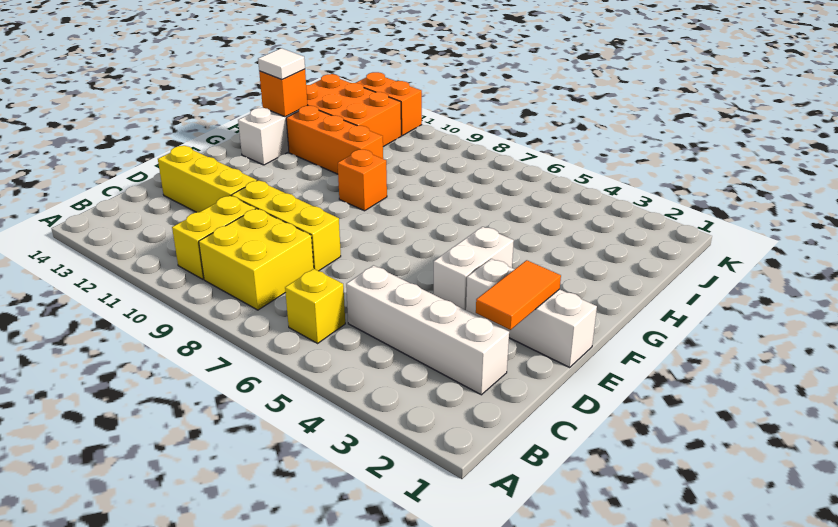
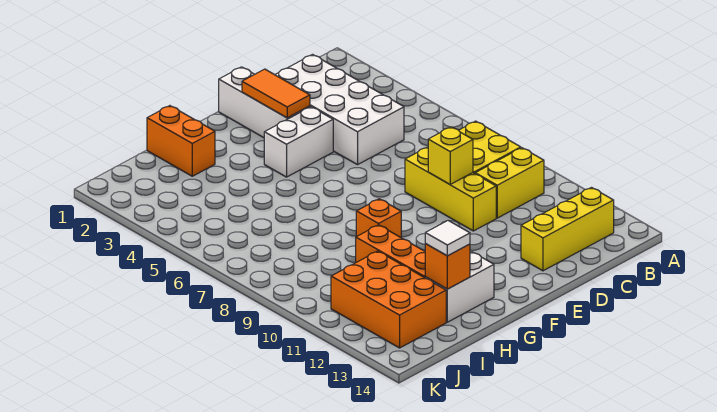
yellow 1x1 brick [285,269,345,343] -> yellow 1x1 brick moved to [428,127,473,184]
white 1x4 brick [346,265,509,395] -> white 2x4 brick [275,55,404,165]
orange 1x2 tile [476,260,561,330] -> orange 1x2 tile turned to [242,69,310,118]
yellow 1x3 brick [158,146,257,212] -> yellow 1x3 brick turned to [521,188,614,271]
orange 1x2 brick [356,72,422,136] -> orange 1x2 brick moved to [147,106,215,176]

